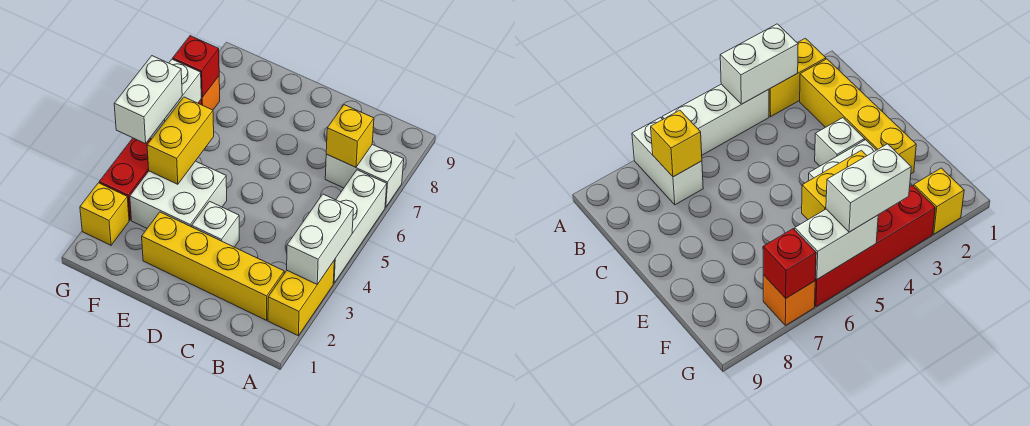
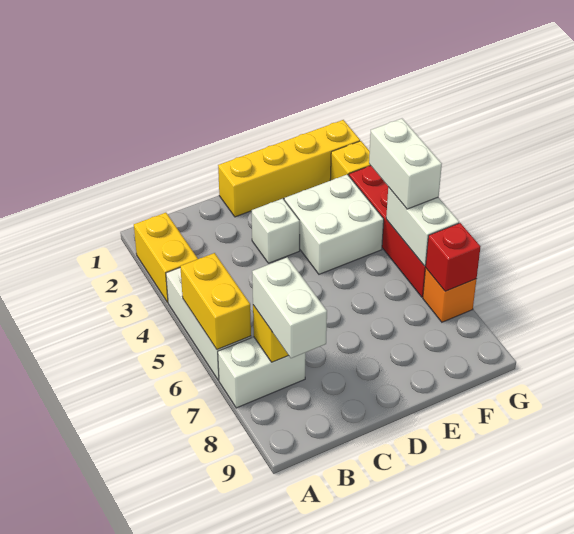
white 1x2 brick [287,194,354,284] -> white 1x2 brick moved to [252,257,327,358]
yellow 1x4 brick [142,212,284,320] -> yellow 1x4 brick moved to [218,120,360,217]
yellow 1x2 brick [147,97,214,184] -> yellow 1x2 brick moved to [180,253,251,350]

